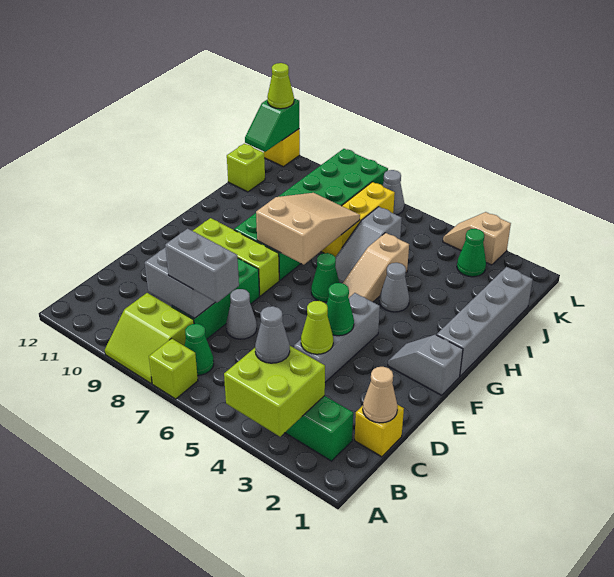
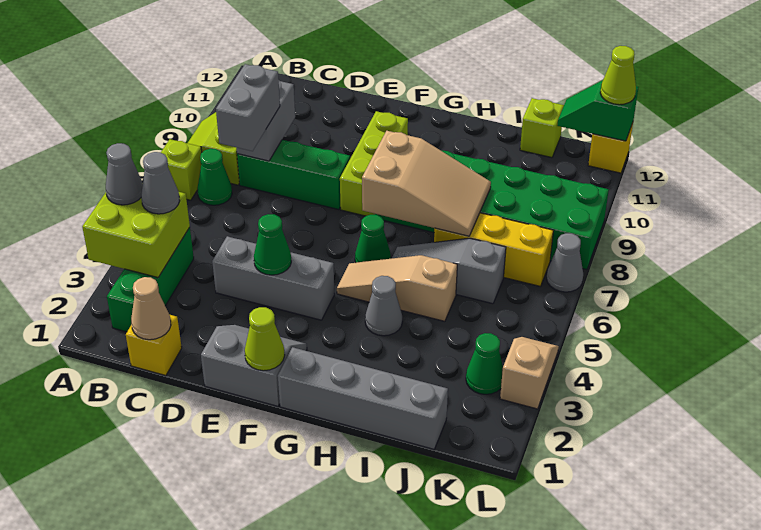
lime 1x1 cone [301,301,333,354] -> lime 1x1 cone moved to [245,307,285,371]
grey 1x1 cone [226,289,257,339] -> grey 1x1 cone moved to [106,143,143,205]
grey 1x2 slope [388,335,463,395] -> grey 2x2 slope [201,325,307,406]

